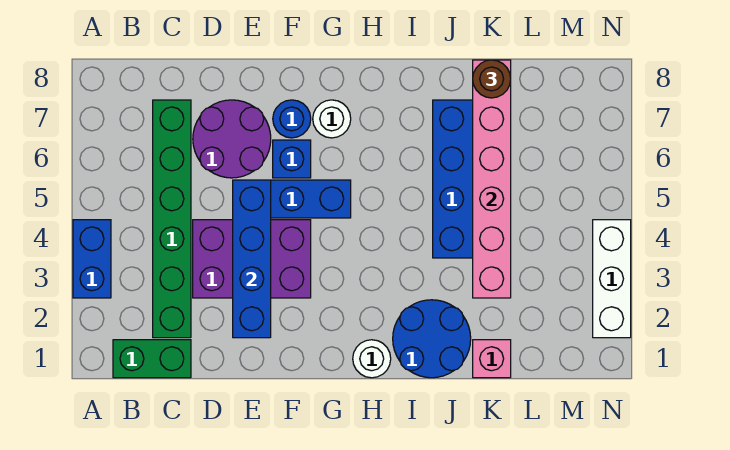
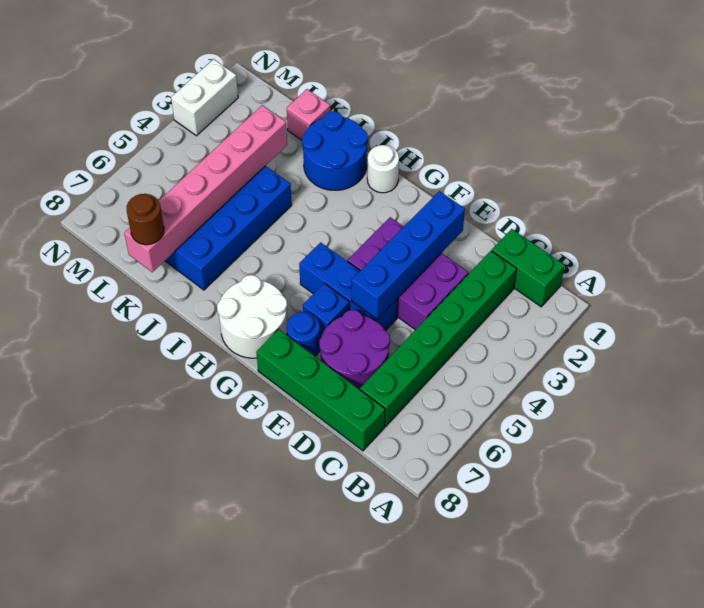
blue 1x2 brick [73,220,111,298] -> none
none -> green 1x4 brick [256,329,385,451]
white 1x1 round brick [313,100,351,138] -> white 2x2 round brick [217,275,287,358]
white 1x3 brick [593,220,631,338] -> white 1x2 brick [171,59,238,136]

